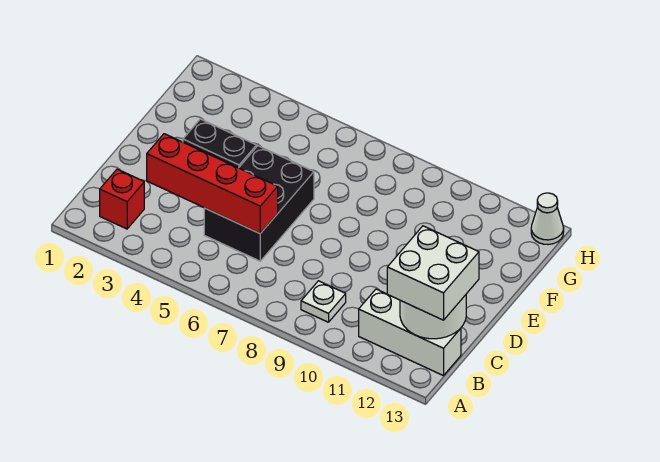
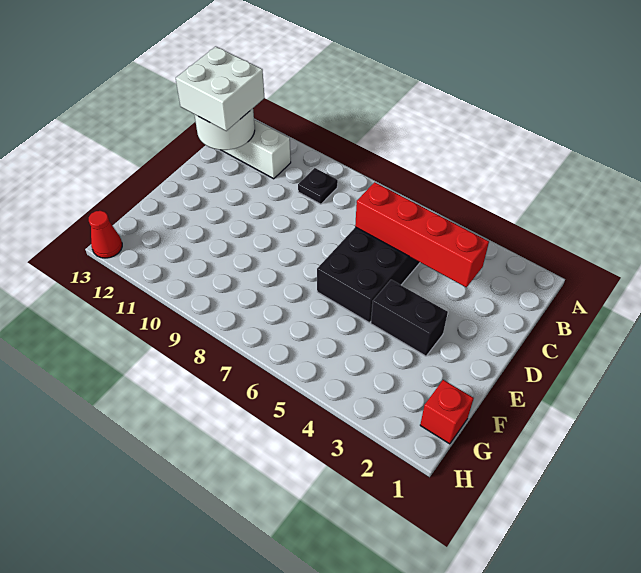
red 1x1 brick [100,169,144,229] -> red 1x1 brick moved to [420,380,474,444]
white 1x1 plate [301,281,346,322] -> black 1x1 plate [298,168,338,204]
white 1x1 cone [531,193,564,245] -> red 1x1 cone [89,211,122,258]

